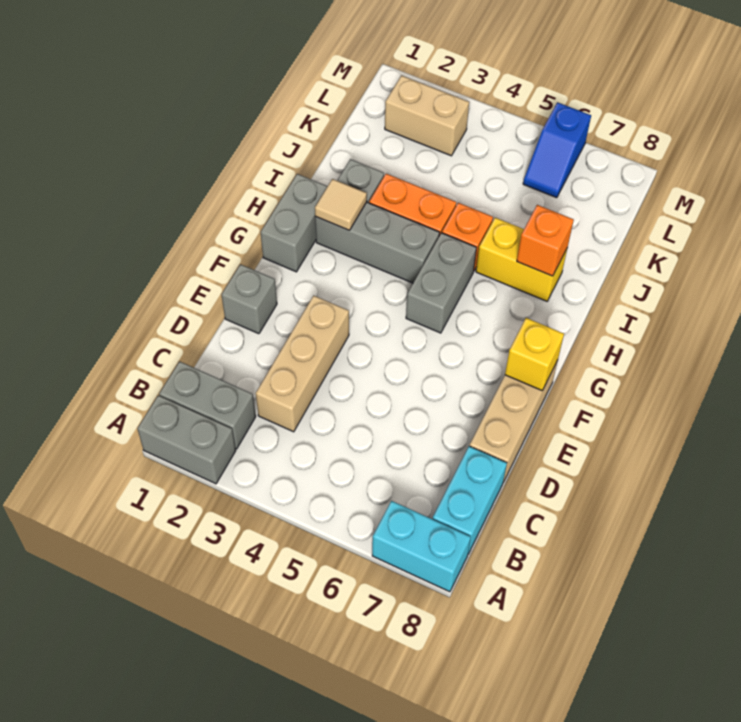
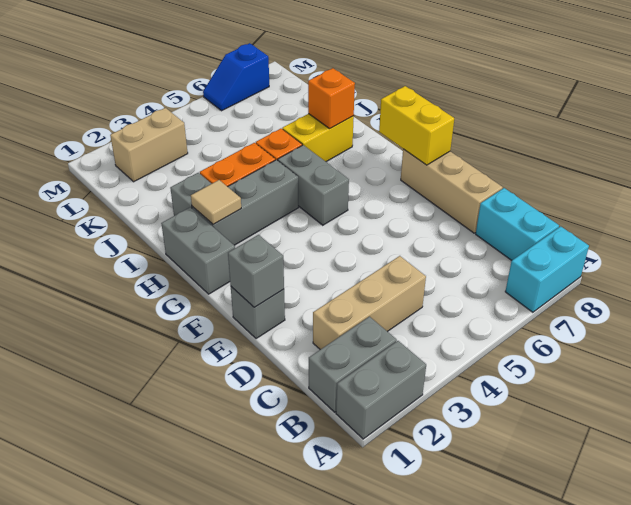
tan 1x3 brick [256,296,349,432] -> tan 1x3 brick turned to [313,256,426,350]
none -> grey 1x1 brick [228,235,284,307]
yellow 1x1 brick [505,318,564,390] -> yellow 1x2 brick [379,86,454,165]
blue 1x2 slope [523,102,591,198] -> blue 1x2 slope turned to [203,43,269,111]

